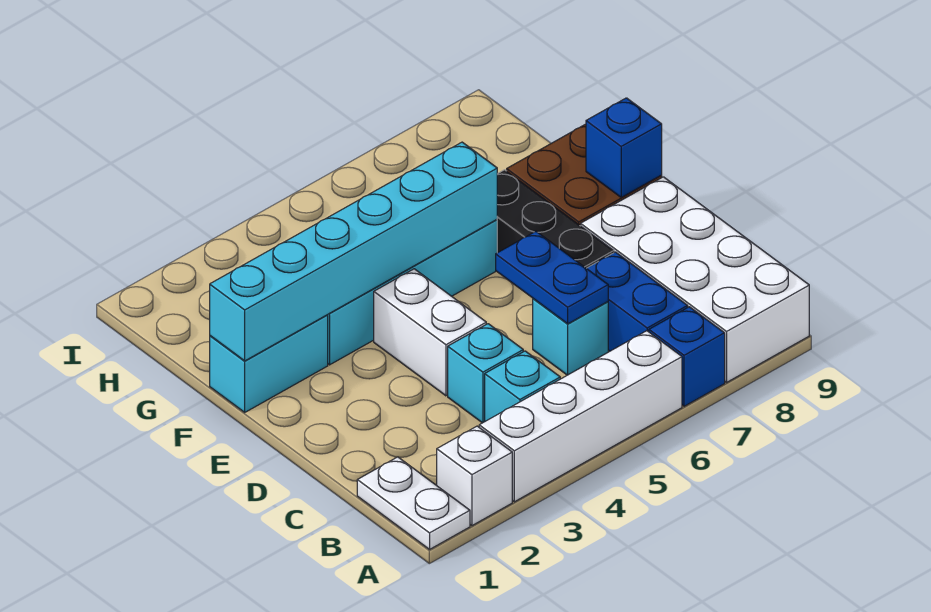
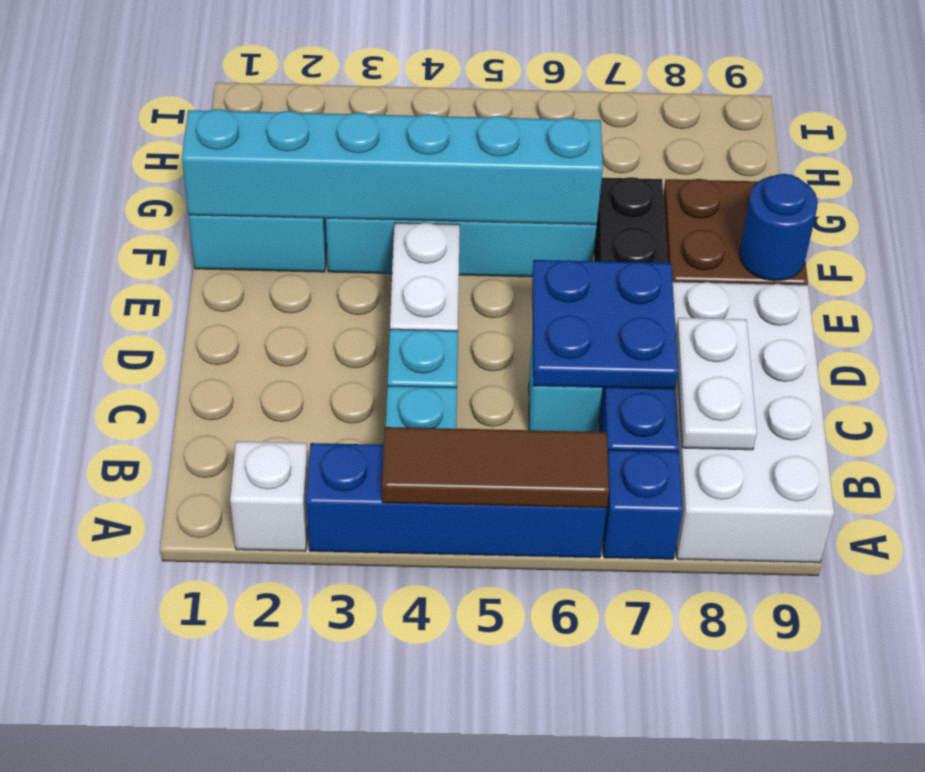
white 1x2 plate [357,457,470,549] -> white 1x2 plate moved to [676,318,757,450]
white 1x4 brick [479,331,682,502] -> blue 1x4 brick [306,443,607,558]
none -> brown 1x3 tile [382,427,609,508]
blue 1x2 plate [496,231,608,324] -> blue 2x2 plate [532,260,678,389]
blue 1x1 brick [586,98,662,197] -> blue 1x1 round brick [739,174,818,281]

